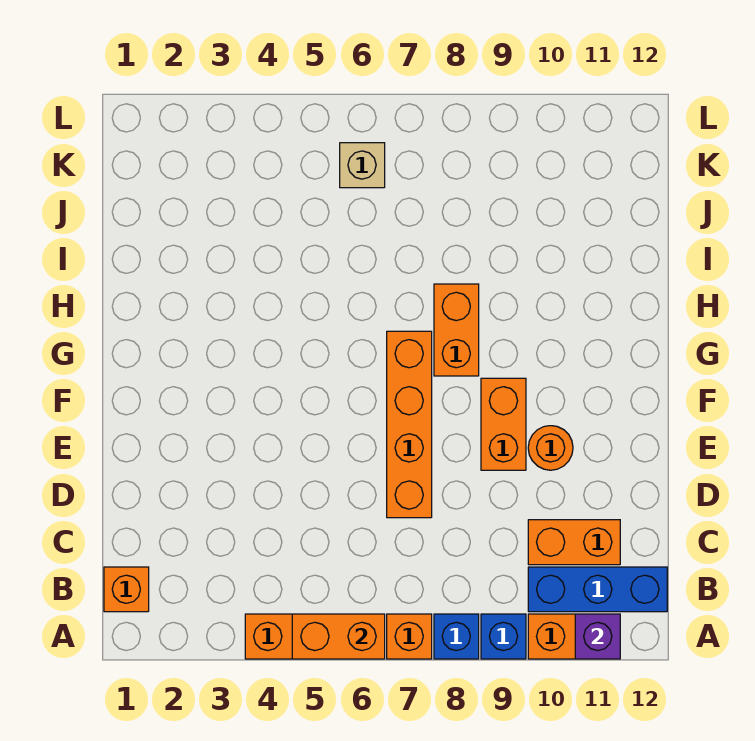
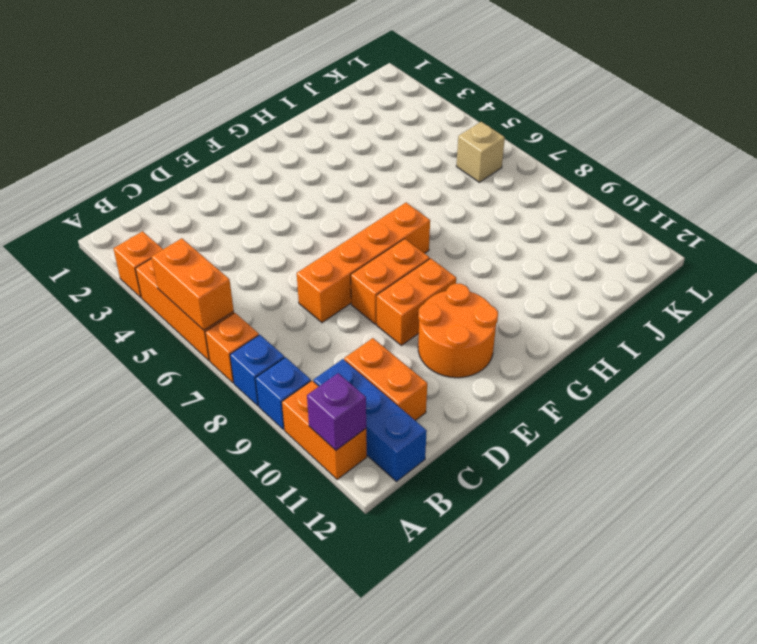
orange 1x1 brick [104,567,149,612] -> orange 1x1 brick moved to [113,231,163,297]
orange 1x1 round brick [528,426,573,470] -> orange 2x2 round brick [418,284,498,378]
orange 1x2 brick [434,284,479,376] -> orange 1x2 brick moved to [351,239,430,324]

